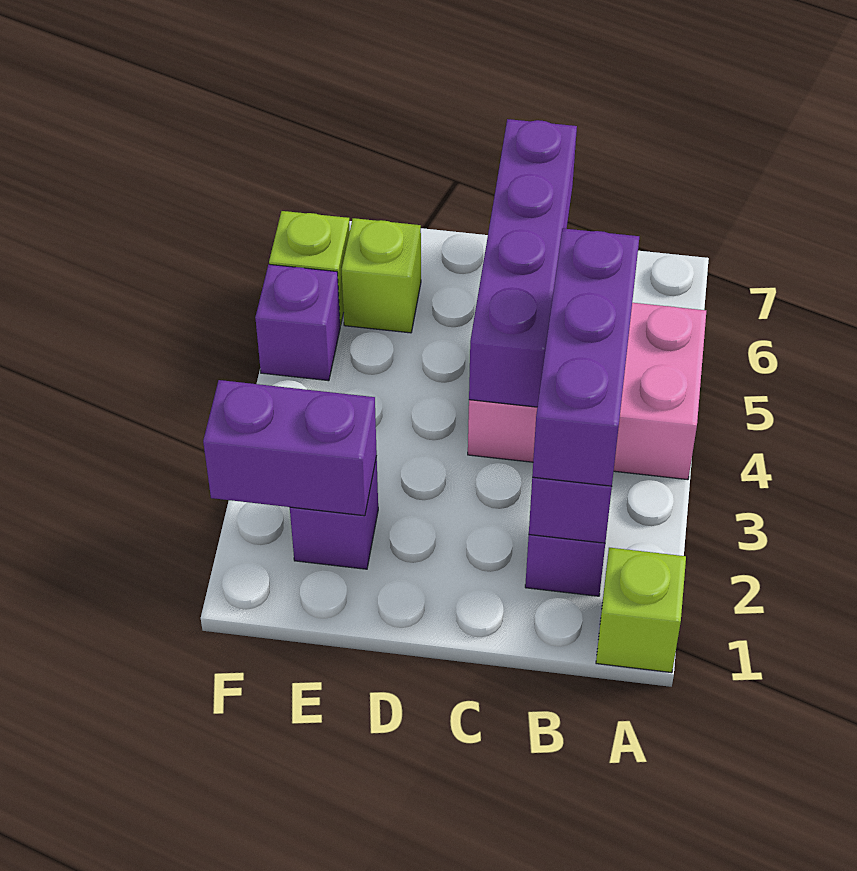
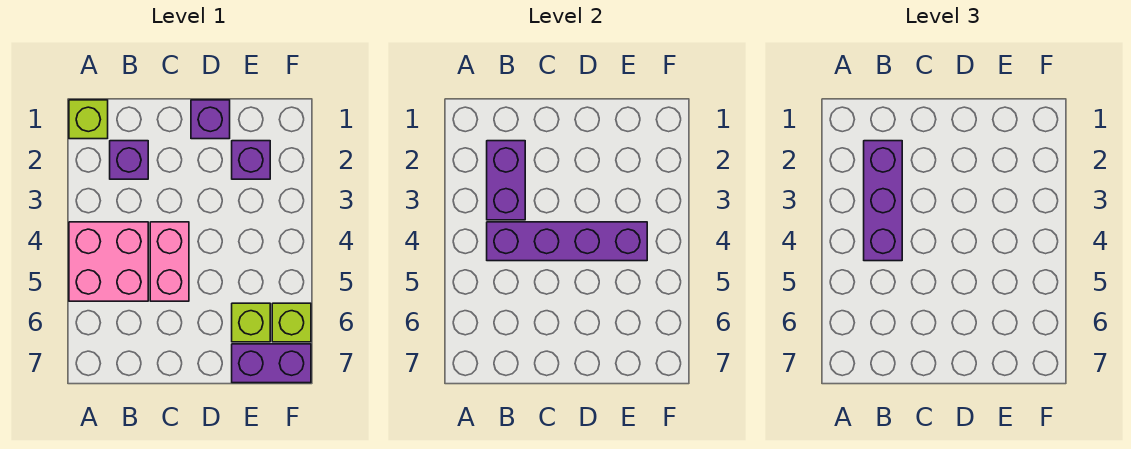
purple 1x4 brick [469,119,577,407] -> purple 1x4 brick turned to [487,222,647,261]
purple 1x2 brick [203,380,377,516] -> purple 1x2 brick moved to [232,344,311,383]
purple 1x1 brick [255,264,340,381] -> purple 1x1 brick moved to [191,100,230,139]

